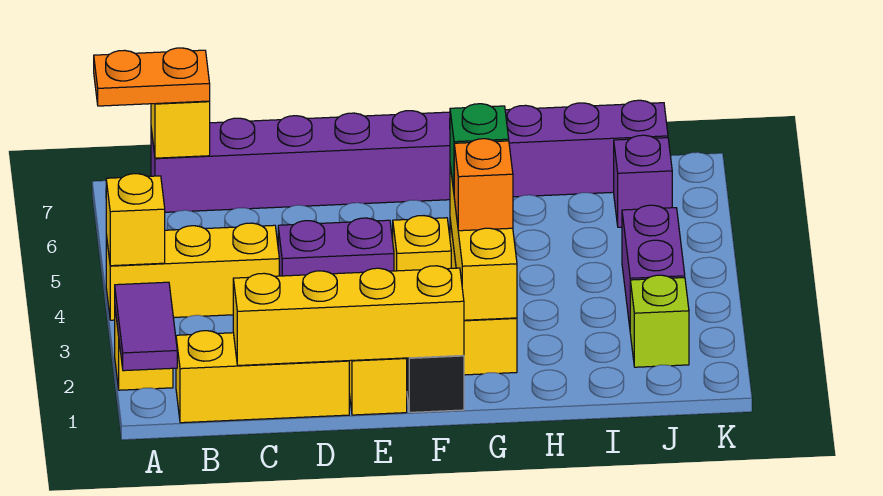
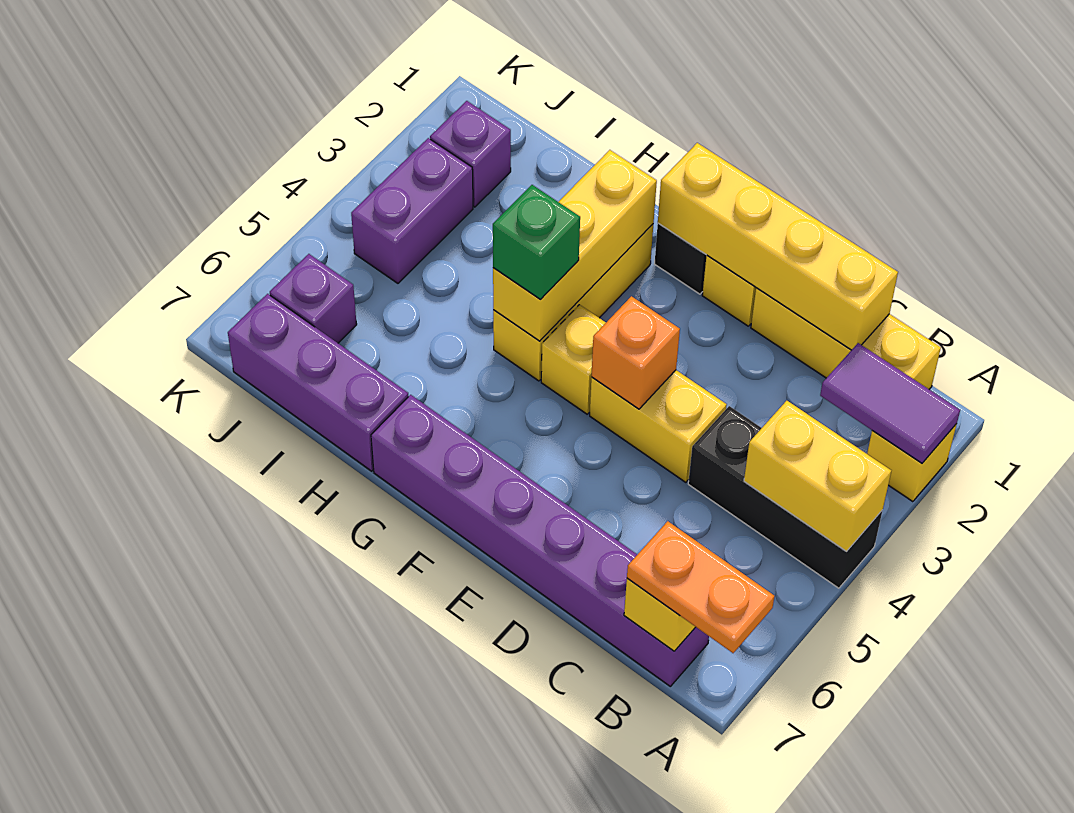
purple 1x2 tile [115,282,177,371] -> purple 1x2 tile turned to [820,343,960,463]
yellow 1x3 brick [106,223,279,320] -> black 1x3 brick [688,406,883,588]
yellow 1x1 brick [106,174,165,266] -> yellow 1x2 brick [744,401,891,552]
purple 1x2 brick [278,218,394,276] -> yellow 1x2 brick [590,370,727,482]
orange 1x1 brick [454,139,513,231] -> orange 1x1 brick moved to [591,296,680,409]
lime 1x1 brick [630,275,689,367] -> purple 1x1 brick [430,101,511,207]

